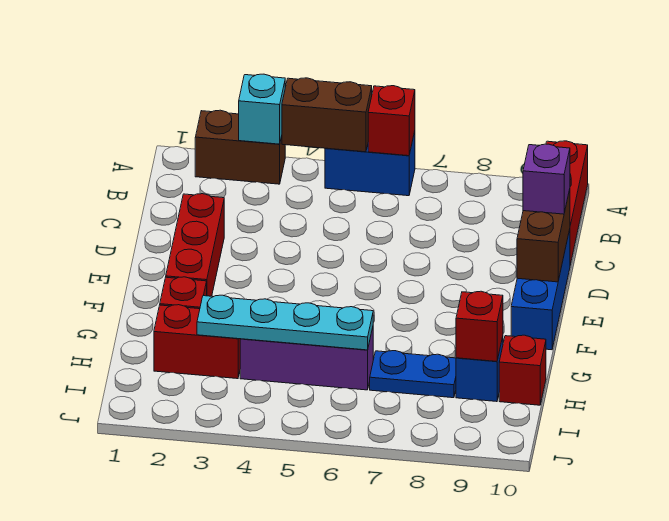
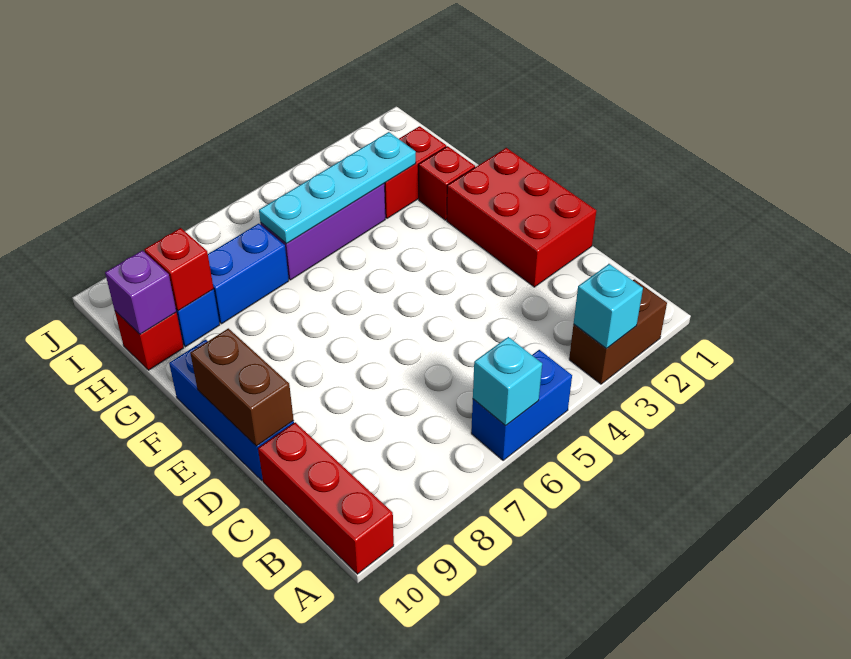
brown 1x2 brick [282,78,372,152] -> none
red 1x1 brick [368,86,415,156] -> cyan 1x1 brick [473,337,542,425]
red 1x3 brick [166,194,224,296] -> red 2x3 brick [447,148,596,287]
purple 1x1 brick [523,144,570,214] -> purple 1x1 brick moved to [105,250,176,334]
blue 1x2 plate [370,351,456,398] -> blue 1x2 brick [208,224,289,324]

